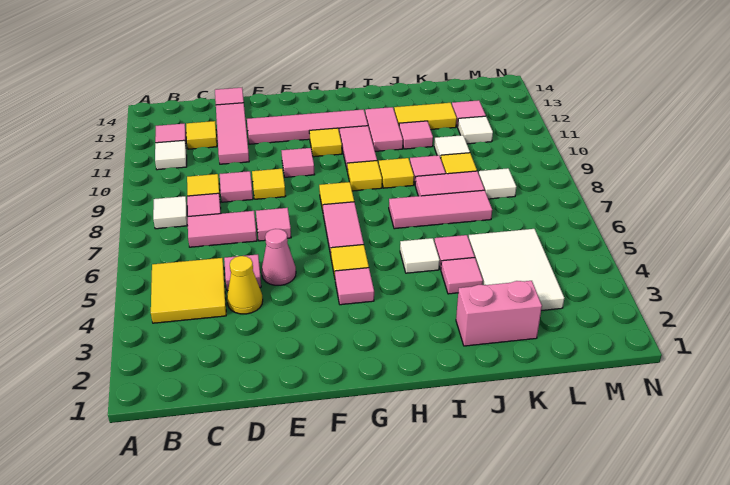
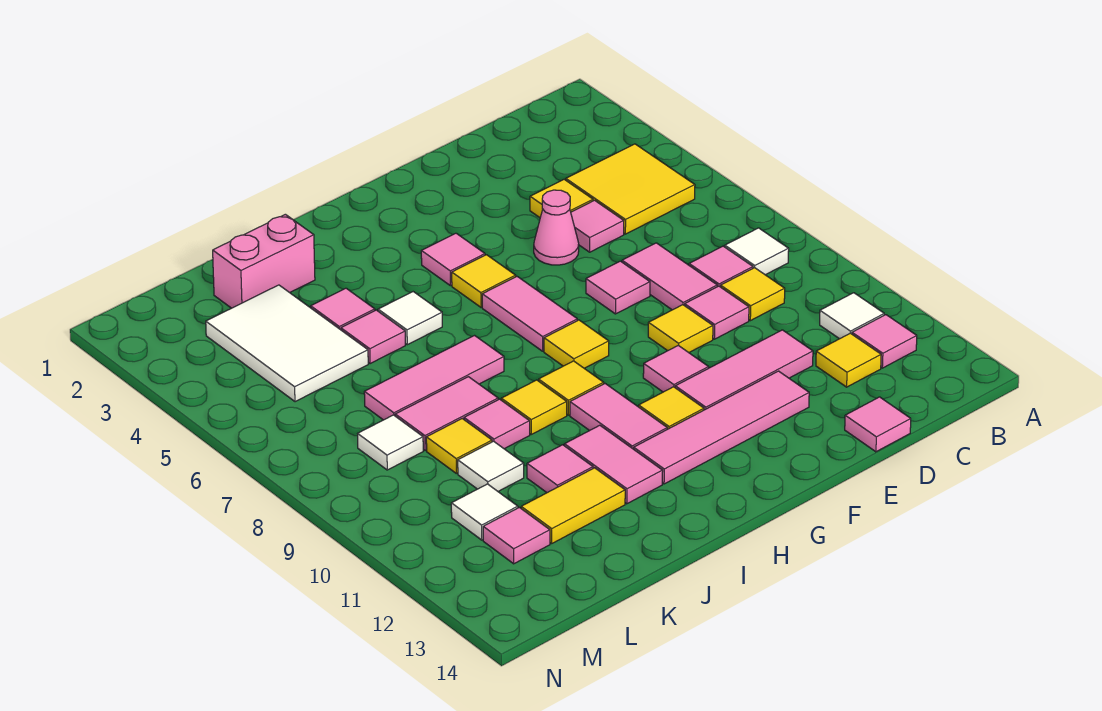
pink 1x2 tile [187,211,257,247] -> pink 1x2 tile turned to [622,243,717,310]
yellow 1x1 cone [227,256,263,314] -> yellow 1x1 tile [530,179,593,218]
pink 1x3 tile [216,103,249,164] -> pink 1x3 tile turned to [675,330,813,410]

